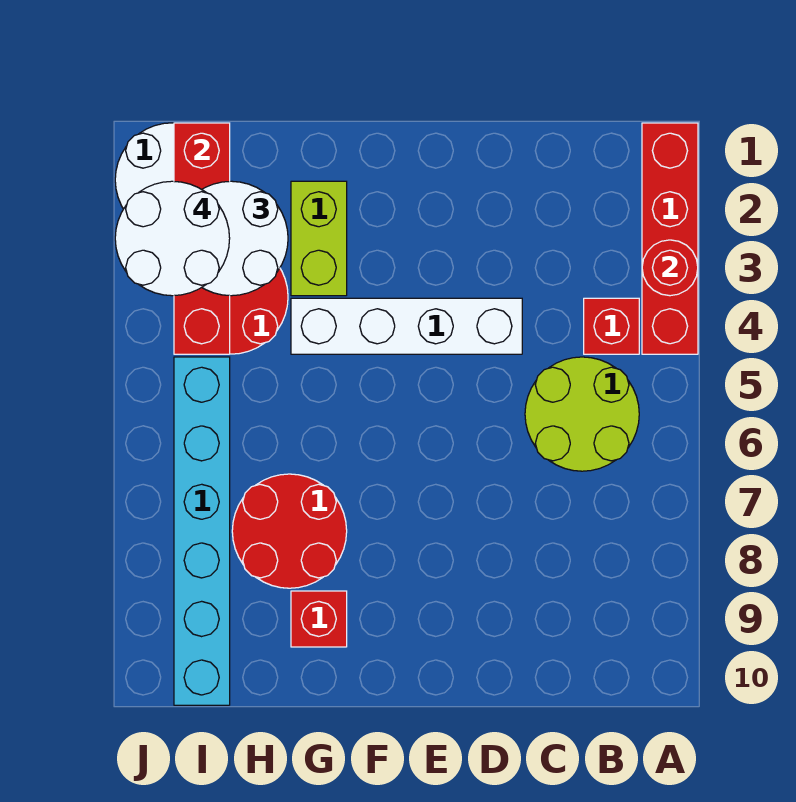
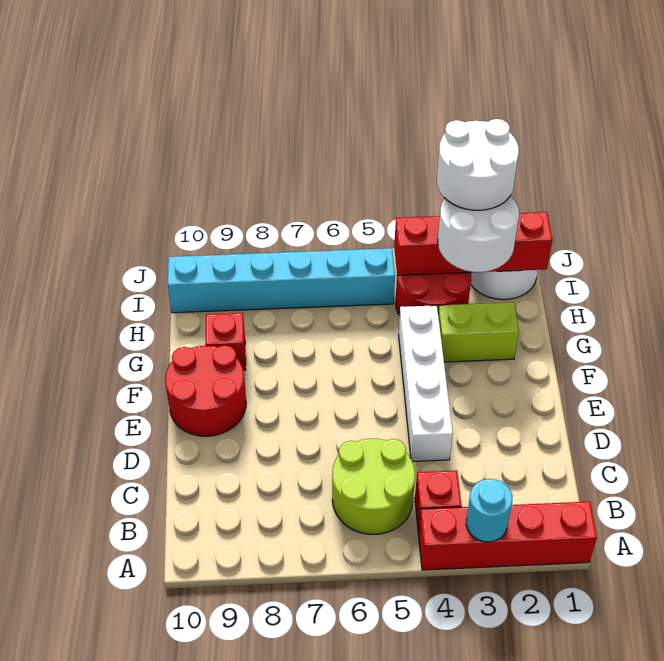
red 1x1 round brick [642,240,698,296] -> cyan 1x1 round brick [466,479,513,542]
red 2x2 round brick [232,474,347,588] -> red 2x2 round brick moved to [165,345,246,436]

